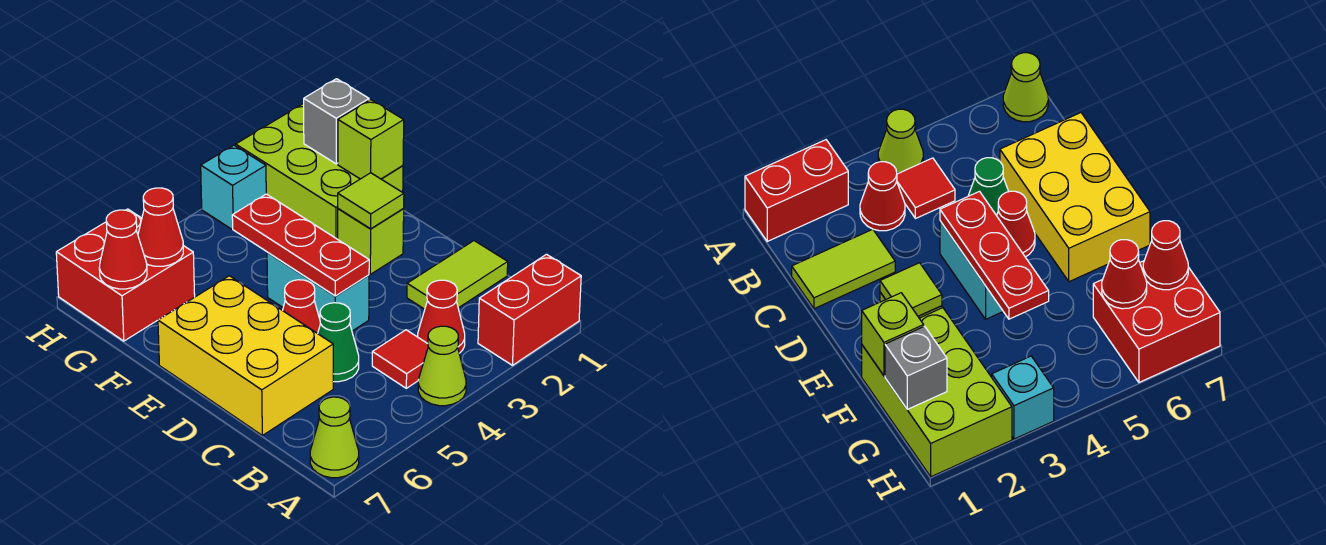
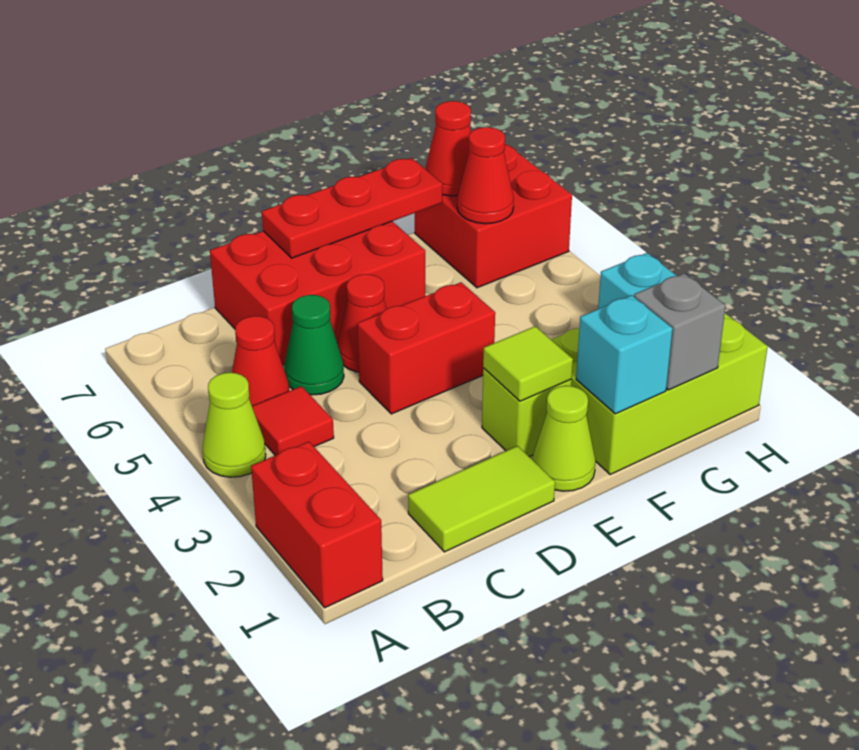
lime 1x1 cone [310,397,359,478] -> lime 1x1 cone moved to [532,386,596,491]
red 1x1 cone [418,280,465,353] -> red 1x1 cone moved to [232,316,289,406]
lime 1x2 tile [407,241,508,309] -> lime 1x2 tile turned to [408,446,555,552]
yellow 2x3 brick [158,276,333,435] -> red 2x3 brick [210,221,425,365]
cyan 1x2 brick [267,252,369,331] -> red 1x2 brick [358,282,495,414]
red 1x3 plate [232,194,369,296] -> red 1x3 plate moved to [262,158,443,258]
lime 1x1 brick [338,100,404,179] -> cyan 1x1 brick [576,295,673,414]

